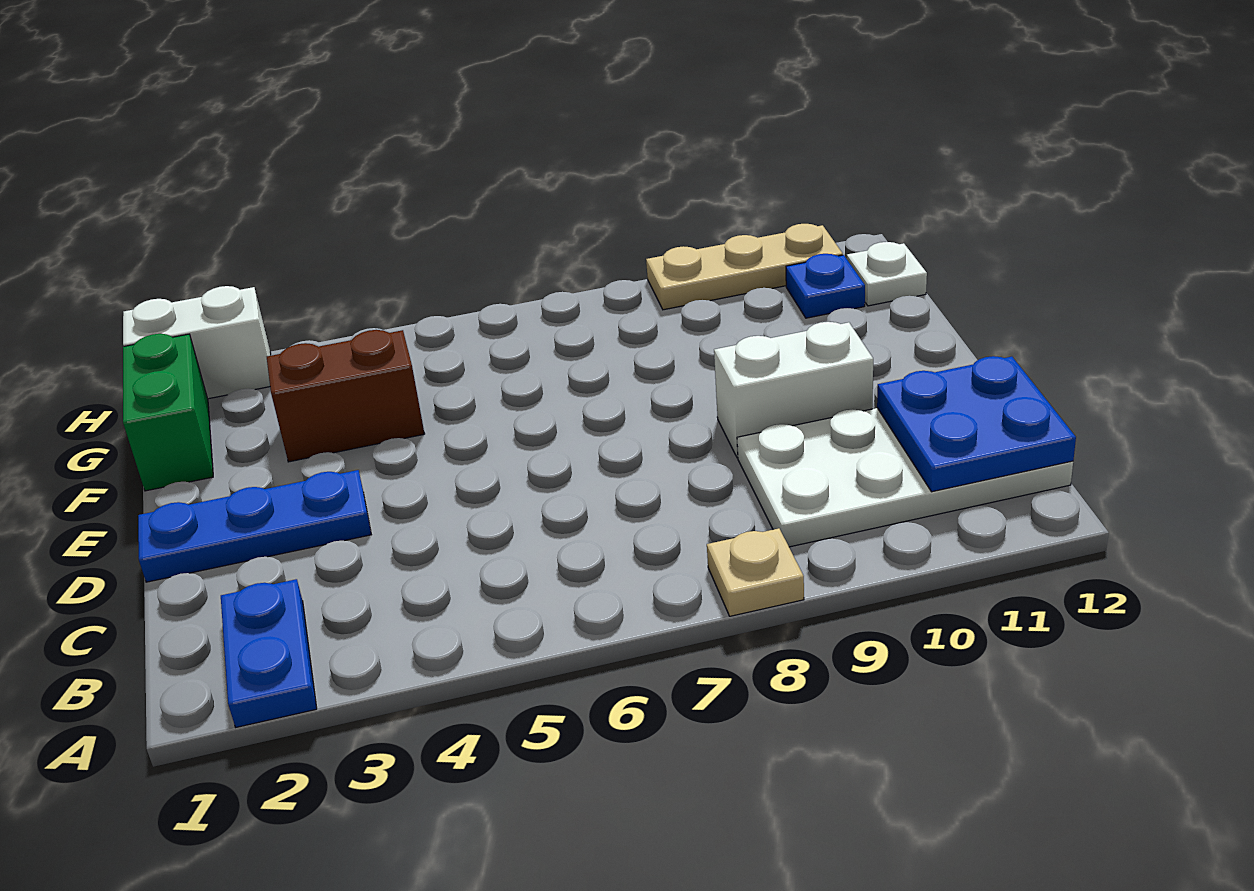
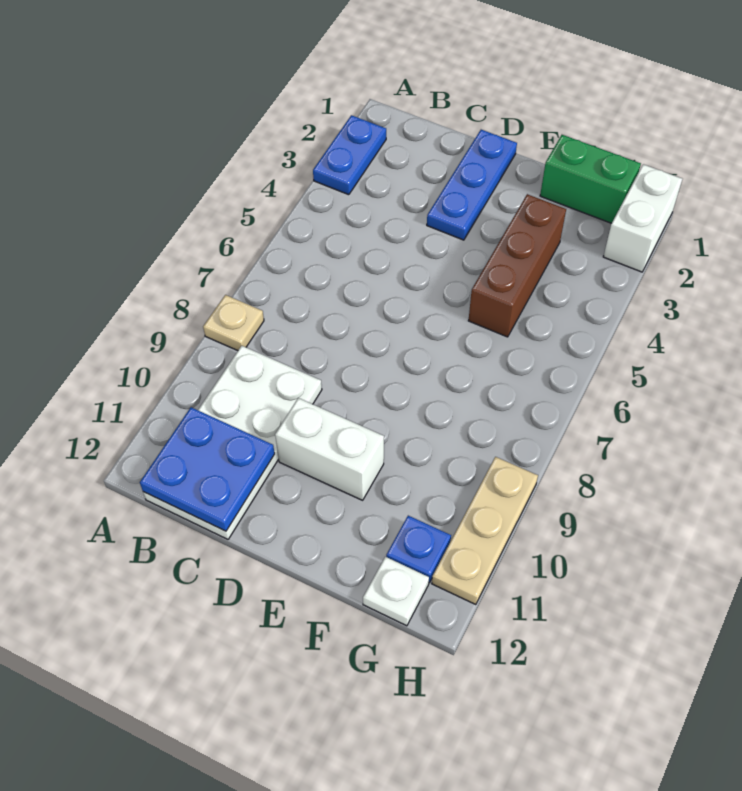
blue 1x2 plate [221,579,317,727] -> blue 1x2 plate turned to [313,115,386,195]
white 1x2 brick [714,322,873,458] -> white 1x2 brick turned to [275,398,384,500]
brown 1x2 brick [267,330,425,462] -> brown 1x3 brick [468,194,566,337]

